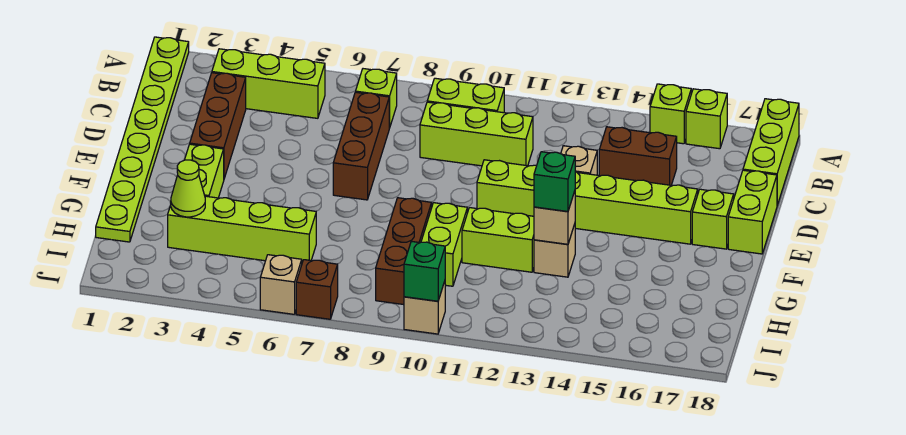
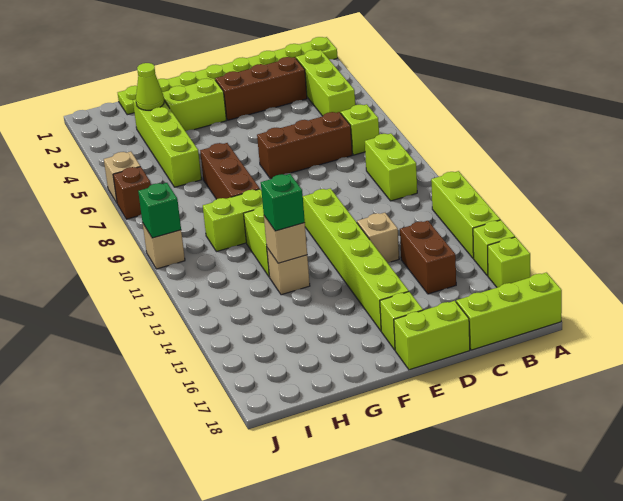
lime 1x3 brick [420,102,533,166] -> lime 1x3 brick moved to [431,171,500,258]
brown 1x3 brick [376,198,432,305] -> brown 1x3 brick turned to [200,143,260,199]

